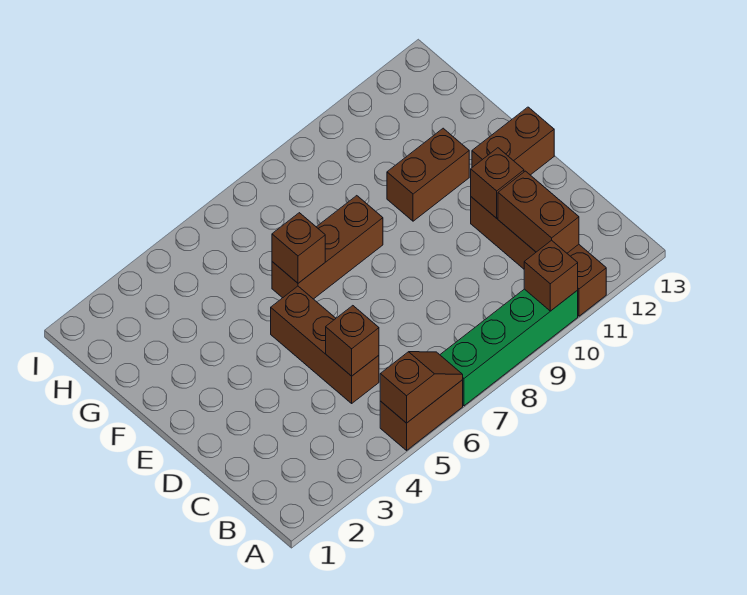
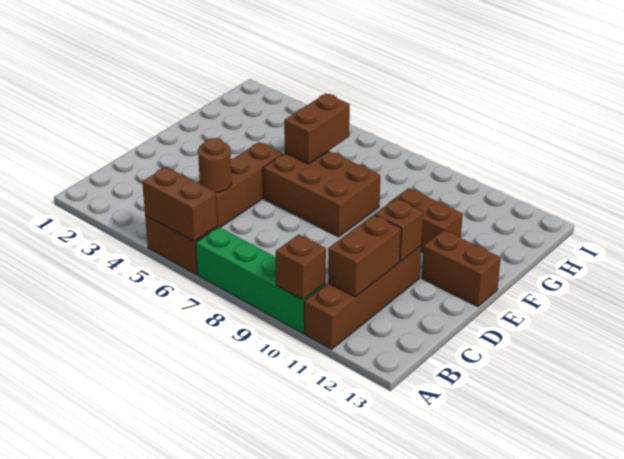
brown 1x2 slope [380,352,463,423] -> brown 1x2 brick [142,167,217,242]
brown 1x1 brick [326,306,379,376] -> brown 1x1 round brick [198,138,232,192]
brown 1x3 brick [272,196,383,299] -> brown 2x3 brick [263,151,380,237]
brown 1x1 brick [272,213,325,283] -> brown 1x2 brick [284,94,350,164]

